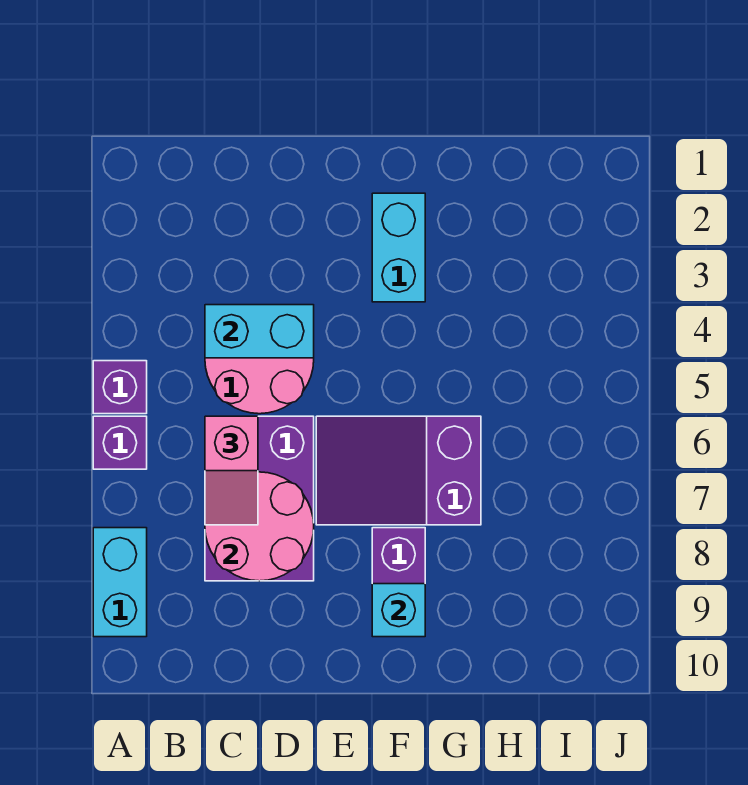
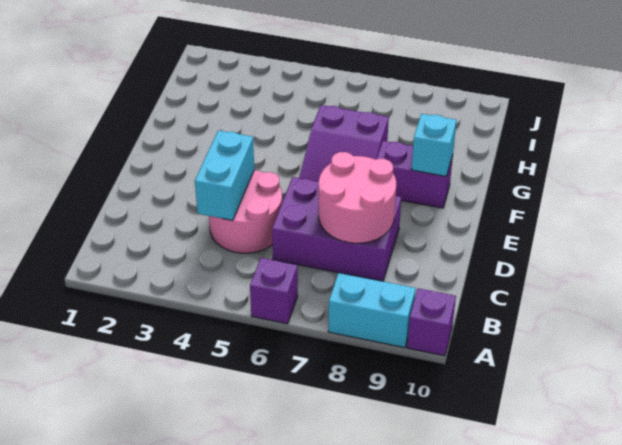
purple 1x1 brick [93,361,147,414] -> purple 1x1 brick moved to [407,288,456,356]
pink 1x2 slope [205,416,258,525] -> none
cyan 1x2 brick [372,193,425,302] -> none

